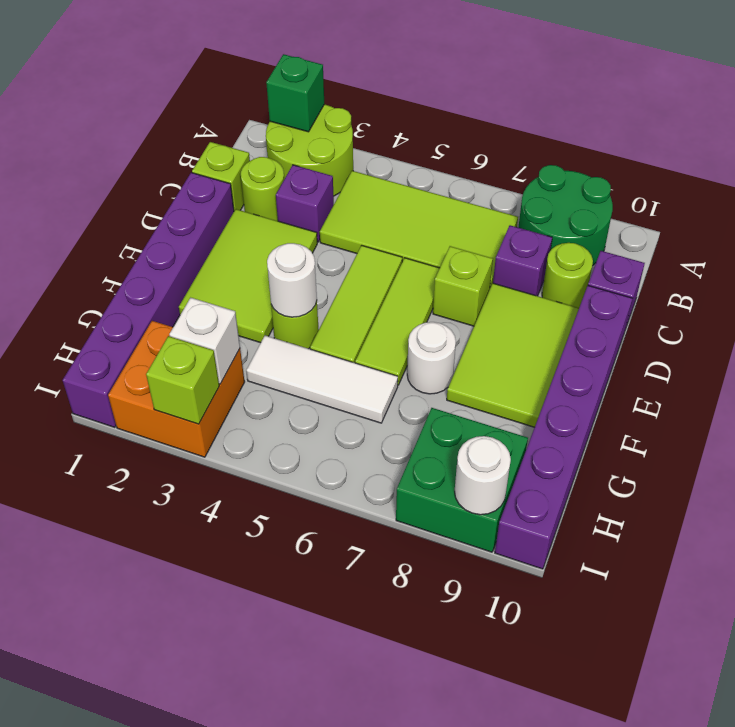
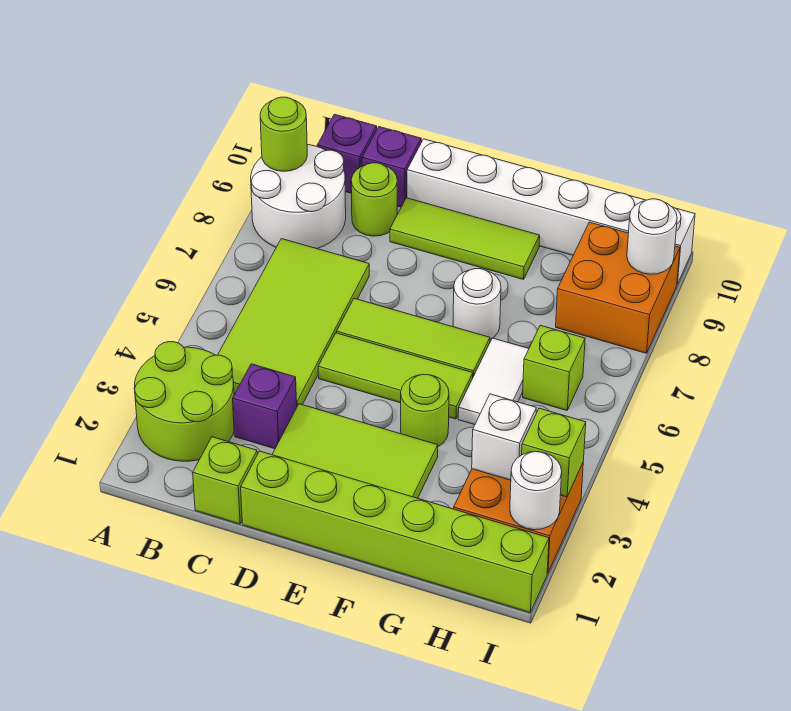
green 1x1 brick [266,54,324,132] -> none
green 2x2 round brick [518,165,613,266] -> white 2x2 round brick [251,144,346,249]
lime 1x1 round brick [241,157,284,221] -> lime 1x1 round brick moved to [260,97,307,171]
purple 1x1 brick [493,225,552,296] -> purple 1x1 brick moved to [317,114,377,193]
purple 1x6 brick [63,173,234,427] -> lime 1x6 brick [241,451,549,612]
lime 1x1 brick [433,246,493,326] -> lime 1x1 brick moved to [523,325,585,410]
lime 2x3 tile [447,283,579,427] -> lime 1x3 tile [390,198,540,280]
purple 1x6 brick [495,286,633,569] -> white 1x6 brick [407,139,695,284]
white 1x1 round brick [267,243,317,317] -> white 1x1 round brick moved to [510,452,562,530]
white 1x3 tile [246,336,398,423] -> white 1x2 tile [458,338,529,425]
green 2x2 brick [396,408,528,552] -> orange 2x2 brick [556,222,680,353]

